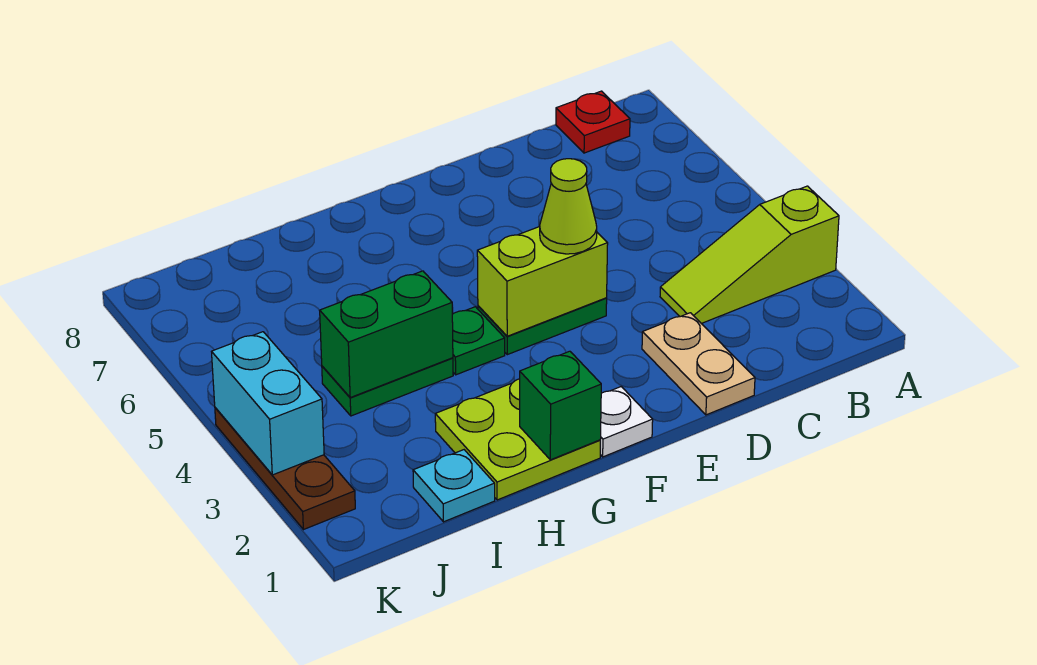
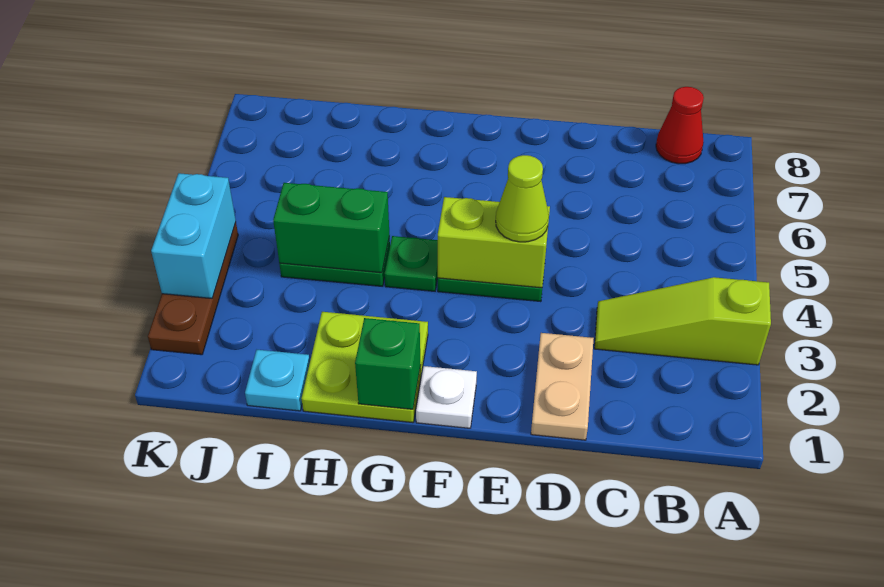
red 1x1 plate [556,91,630,153] -> red 1x1 cone [656,87,704,164]

